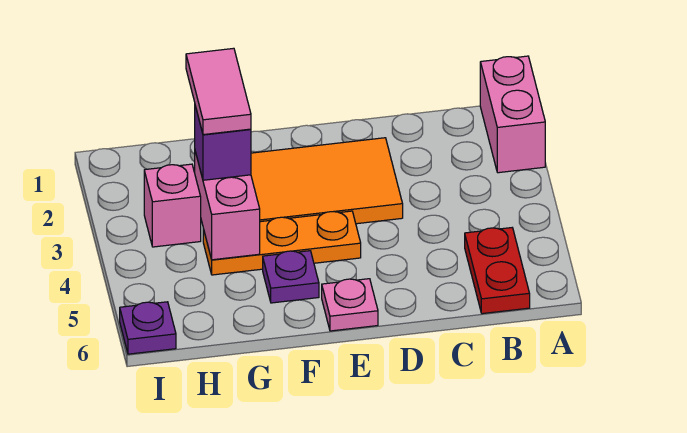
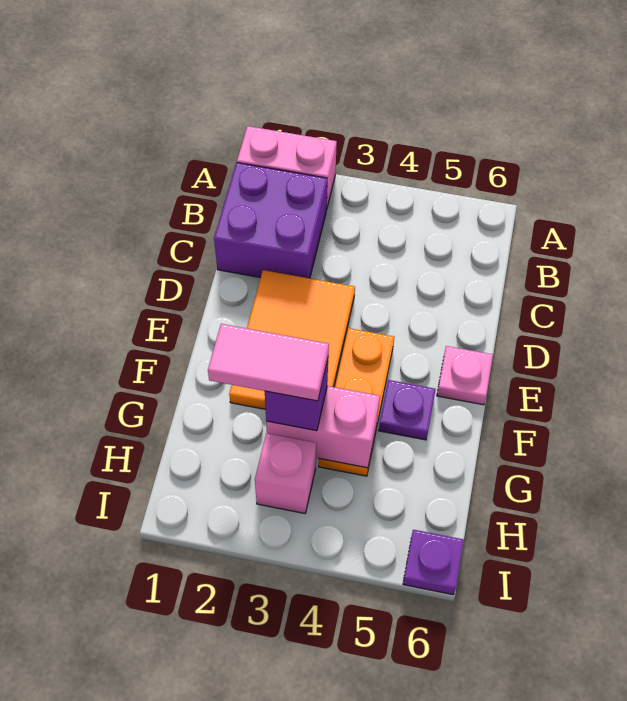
none -> purple 2x2 brick [214,163,327,278]
red 1x2 plate [465,228,530,314] -> none

